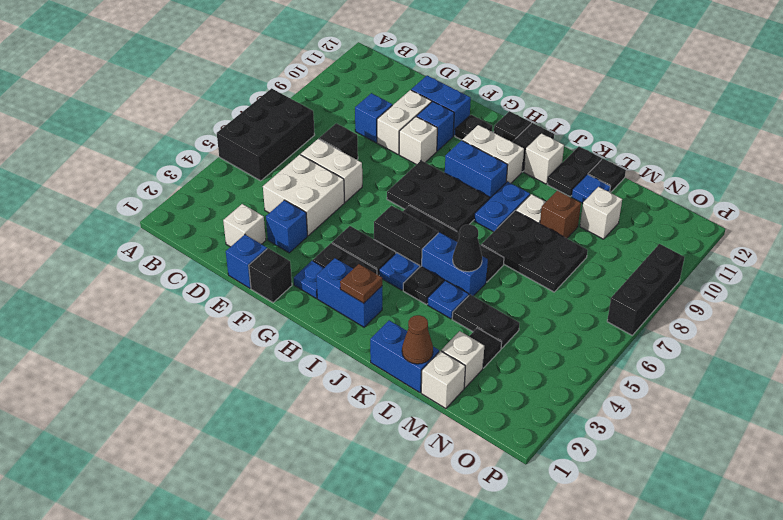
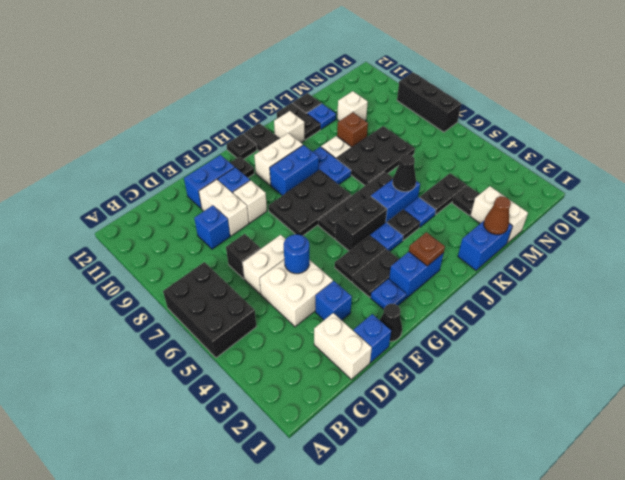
white 1x1 brick [223,204,266,247] -> white 1x2 brick [314,313,372,379]
none -> blue 1x1 round brick [284,234,309,274]
black 1x1 brick [249,248,292,302] -> black 1x1 cone [380,304,402,342]

